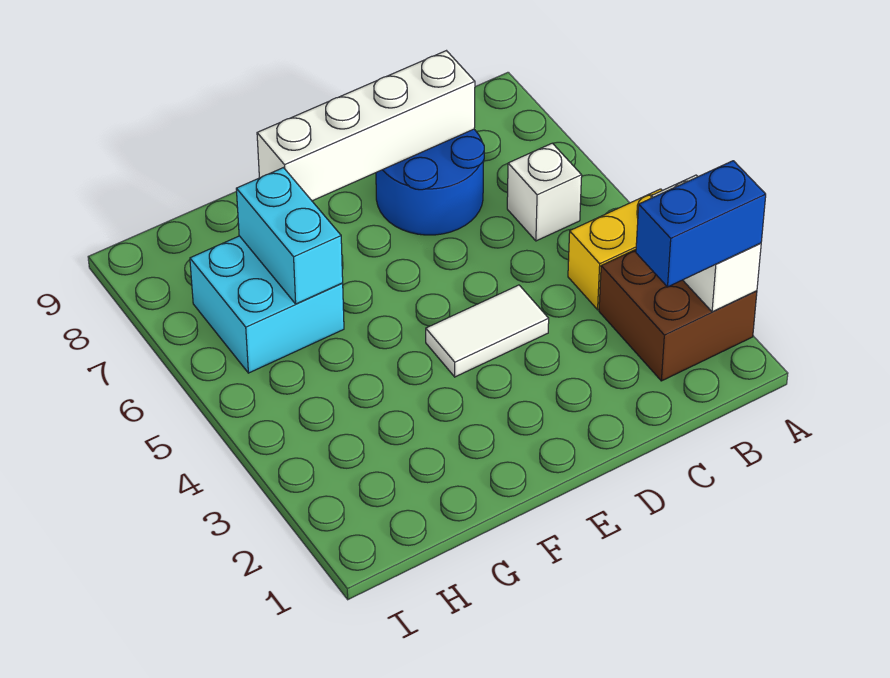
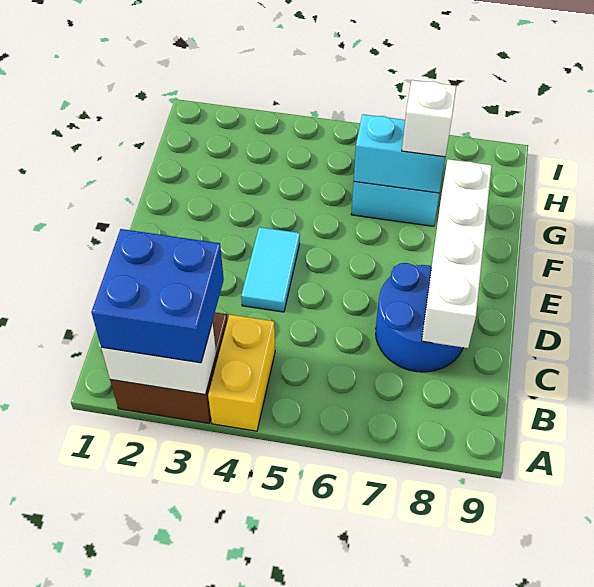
blue 1x2 brick [636,161,766,287] -> blue 2x2 brick [92,229,224,363]
white 1x1 brick [507,143,582,241] -> white 1x1 brick moved to [402,80,456,157]
white 1x2 tile [426,285,549,377] -> cyan 1x2 tile [241,227,300,312]

